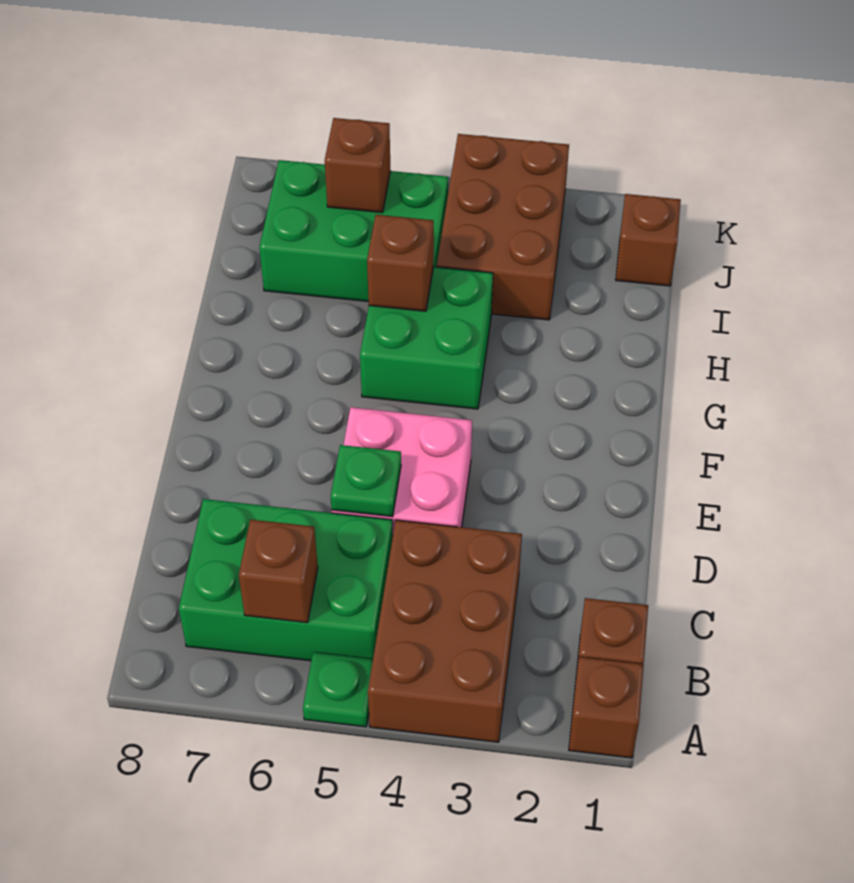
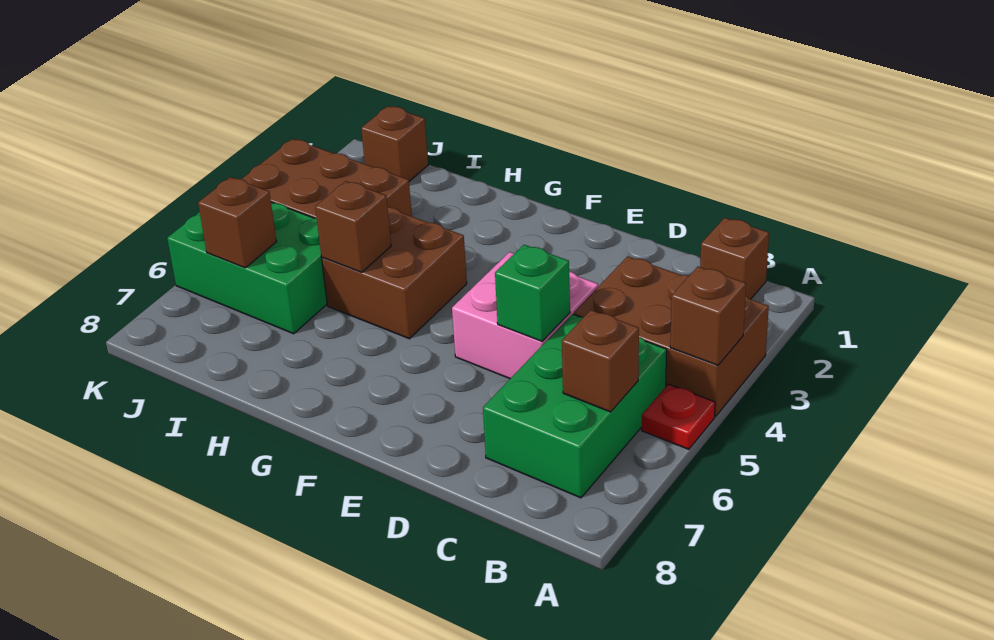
brown 1x1 brick [569,657,644,758] -> brown 1x1 brick moved to [670,267,746,365]
green 1x1 plate [303,652,373,727] -> red 1x1 plate [642,384,715,449]
green 1x1 plate [331,445,401,517] -> green 1x1 brick [495,245,570,341]
green 2x2 brick [360,267,493,409] -> brown 2x2 brick [322,207,467,339]
green 2x3 brick [259,160,448,302] -> green 2x3 brick turned to [167,202,327,334]

